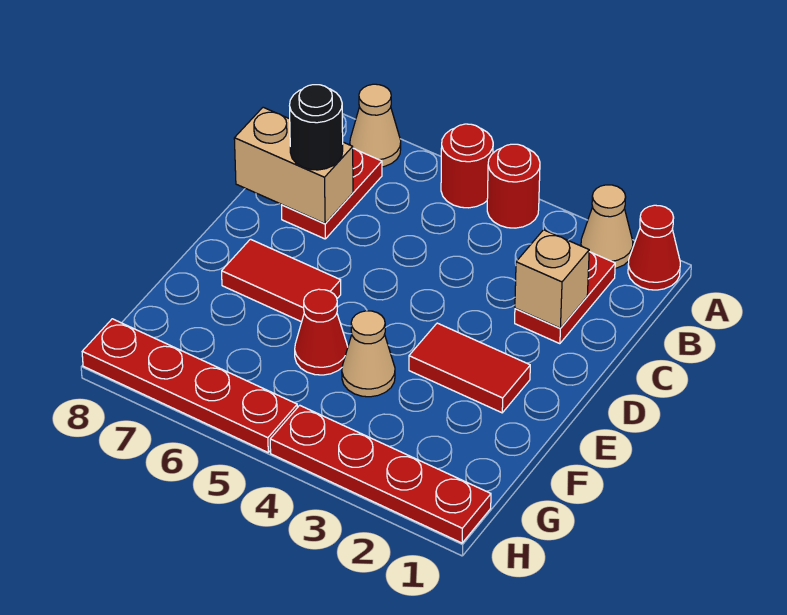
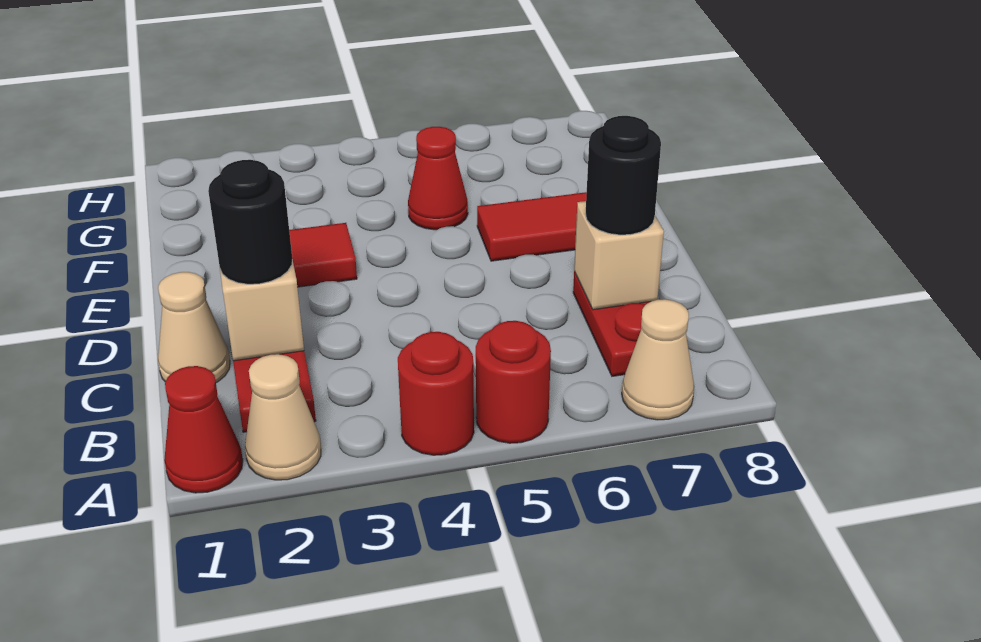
none -> black 1x1 round brick [208,160,292,284]
tan 1x2 brick [234,107,353,223] -> tan 1x1 brick [574,201,664,310]
tan 1x1 cone [342,311,395,397] -> tan 1x1 cone moved to [158,272,230,383]
red 1x4 plate [270,405,491,543] -> none
red 1x4 plate [82,319,297,452] -> none

